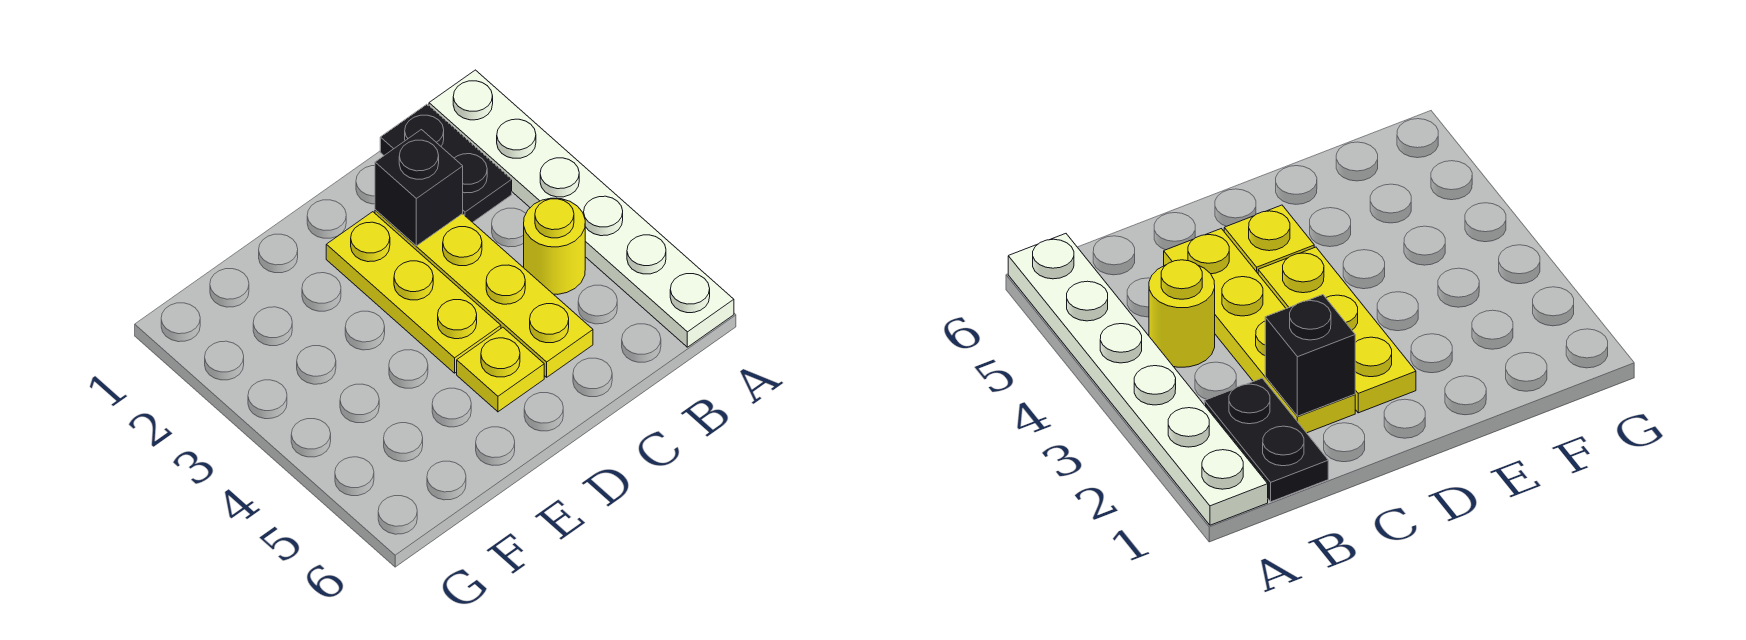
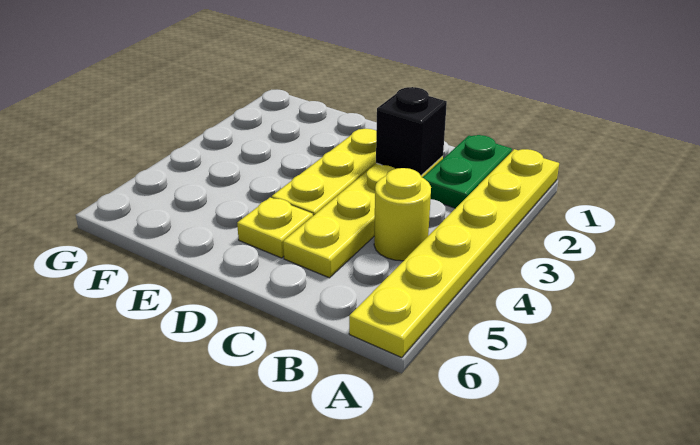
white 1x6 plate [429,70,734,347] -> yellow 1x6 plate [349,149,559,358]
black 1x2 plate [380,104,512,222] -> green 1x2 plate [423,135,512,208]

